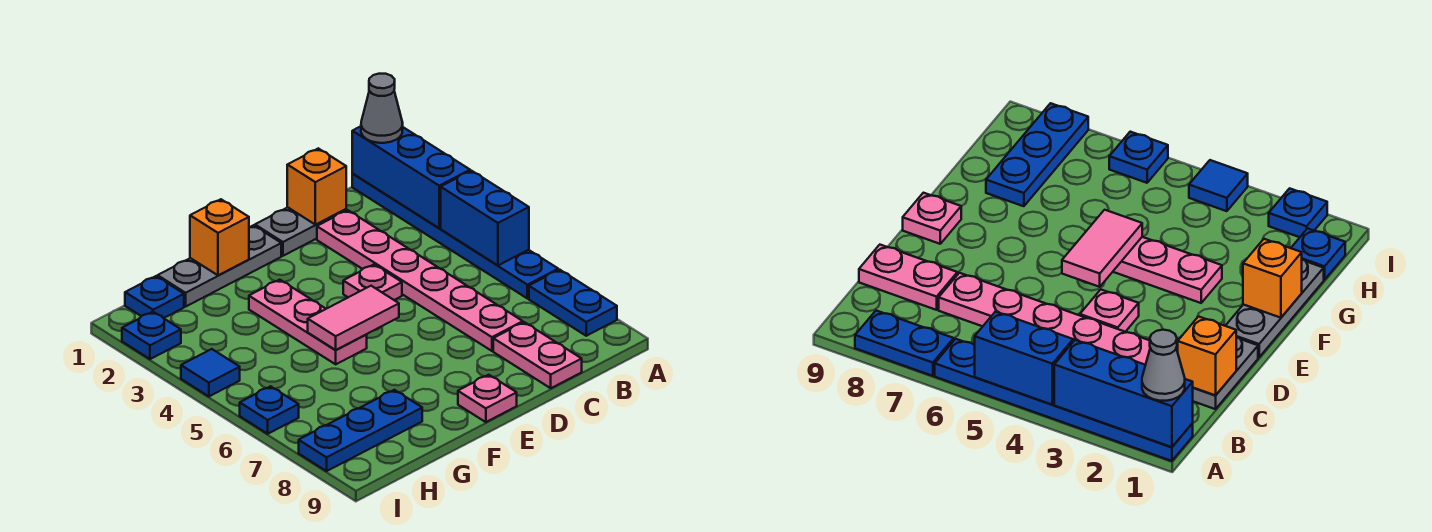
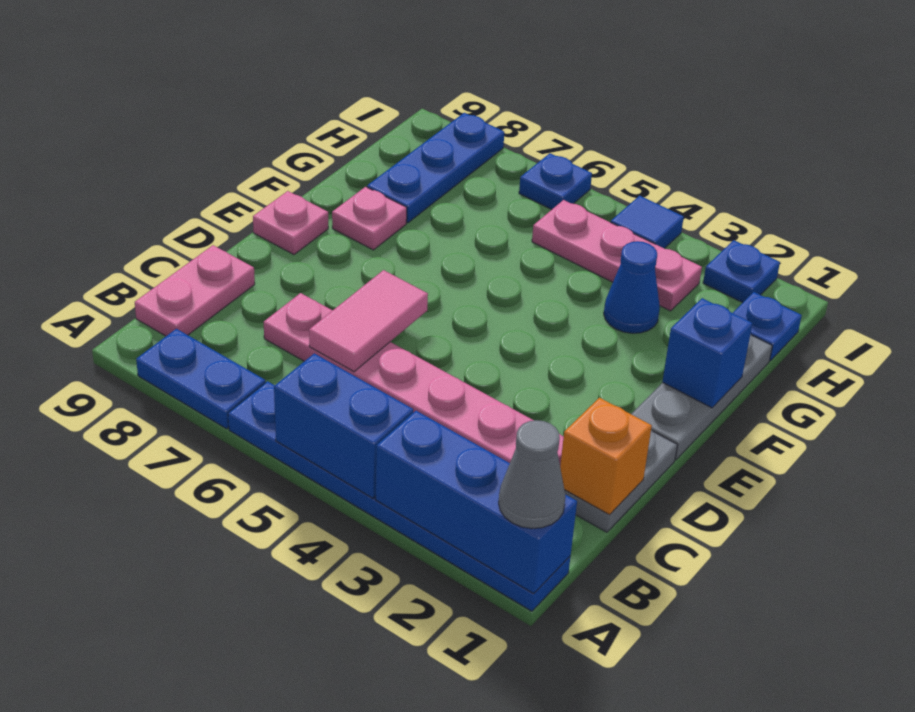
pink 1x2 plate [493,322,582,388] -> pink 1x2 plate turned to [135,245,255,336]
pink 1x1 plate [343,265,402,300] -> pink 1x1 plate moved to [332,187,407,250]
pink 1x2 tile [308,286,399,350] -> pink 1x2 tile moved to [309,270,428,372]
orange 1x1 brick [190,199,249,276] -> blue 1x1 brick [662,298,753,408]
pink 1x3 plate [249,280,367,364] -> pink 1x3 plate moved to [532,200,702,311]
none -> blue 1x1 cone [604,241,660,333]

